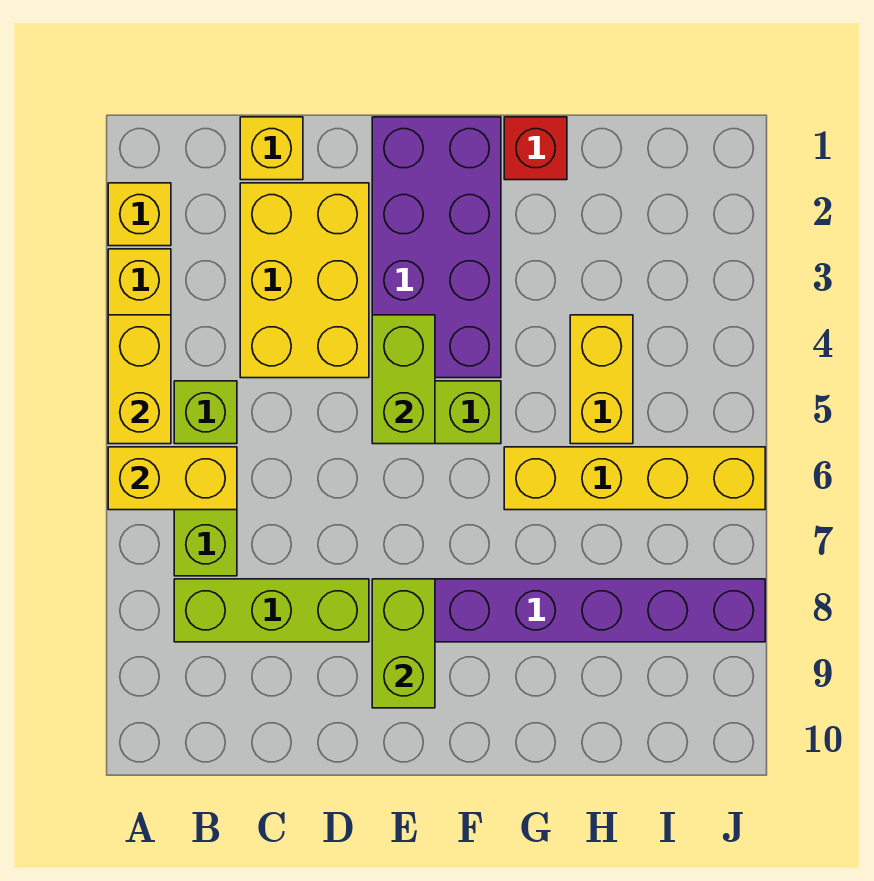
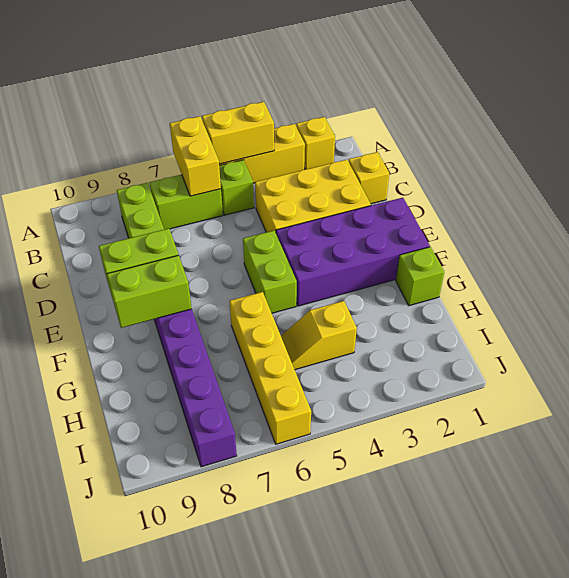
lime 1x2 brick [372,315,435,444] -> lime 1x2 brick moved to [107,255,192,328]
red 1x1 brick [504,117,567,180] -> lime 1x1 brick [396,247,444,306]
yellow 1x2 brick [570,315,633,444] -> yellow 1x2 slope [281,301,357,370]

